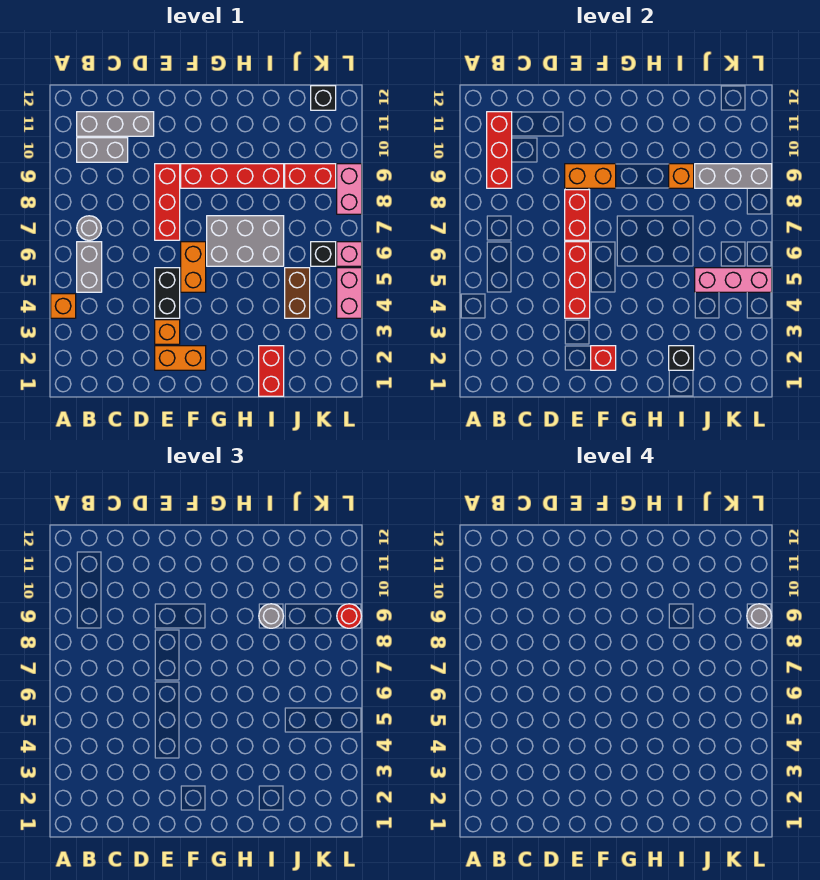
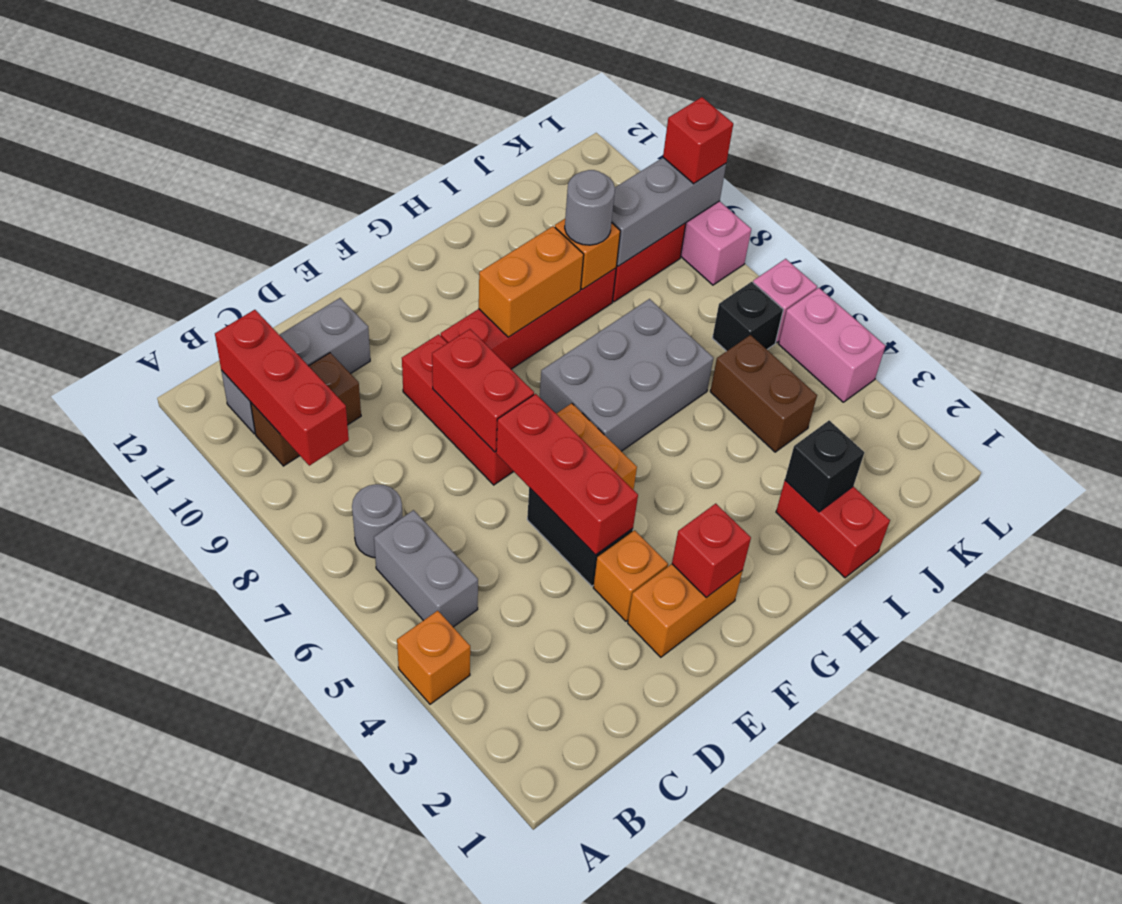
grey 1x2 brick [77,138,128,162] -> brown 1x2 brick [251,353,361,466]
orange 1x2 brick [565,164,616,188] -> orange 1x2 brick moved to [479,226,584,337]
pink 1x3 brick [695,268,772,292] -> none
black 1x1 brick [311,86,336,110] -> none
red 1x1 round brick [337,604,361,628] -> red 1x1 brick [663,97,733,184]
grey 1x1 round brick [747,604,771,628] -> none

